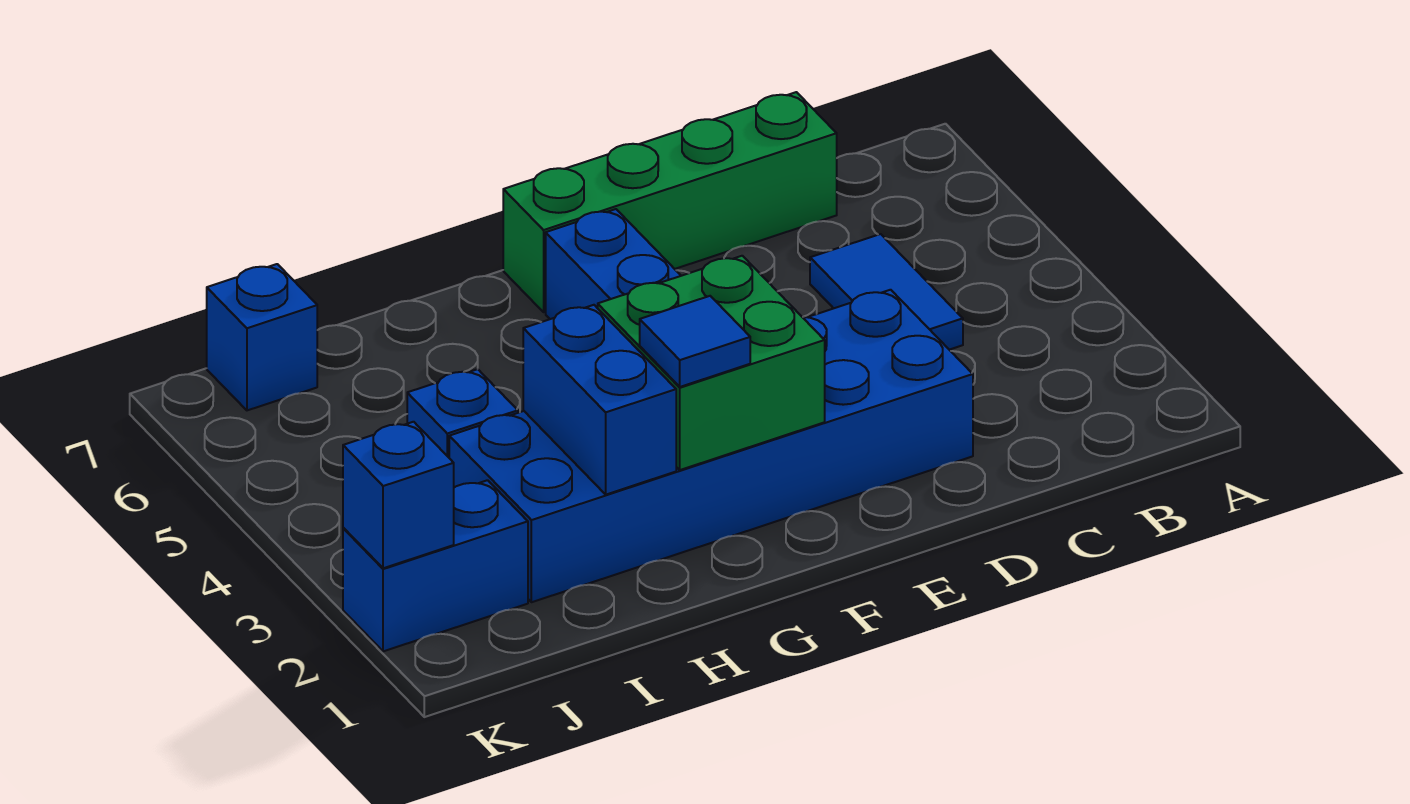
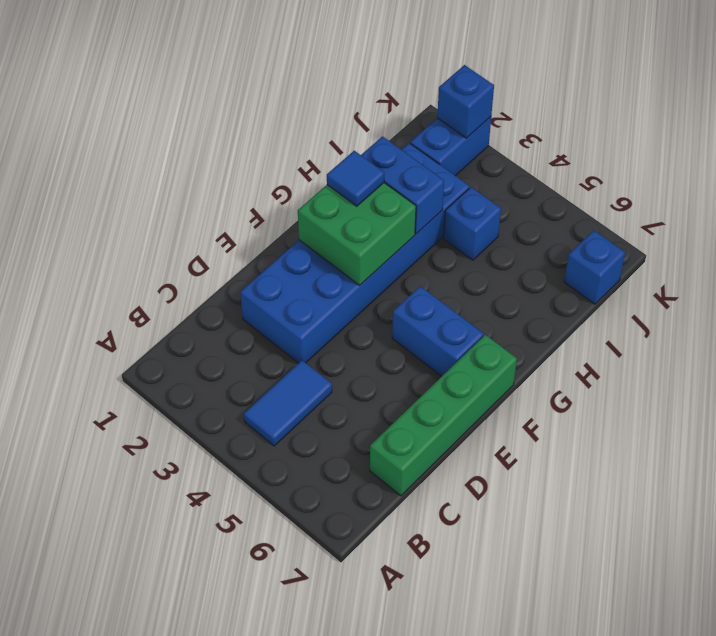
blue 1x2 tile [810,234,963,350] -> blue 1x2 tile turned to [244,360,332,446]

